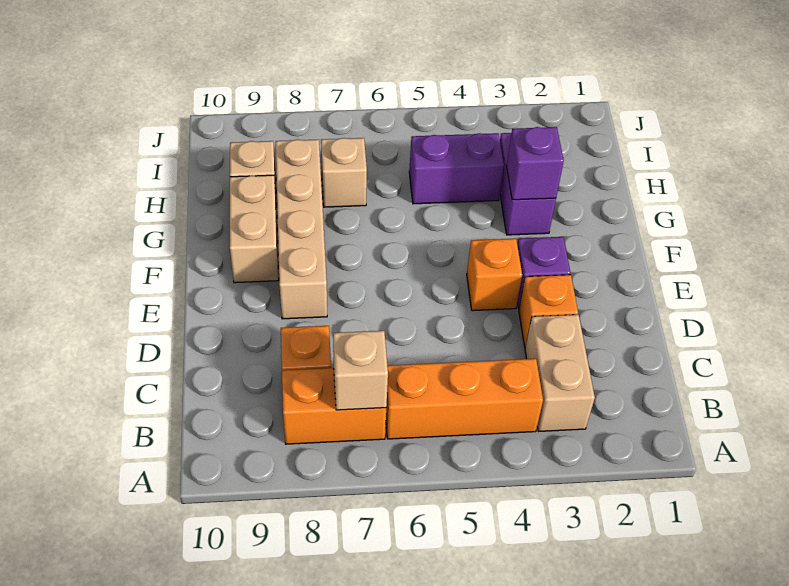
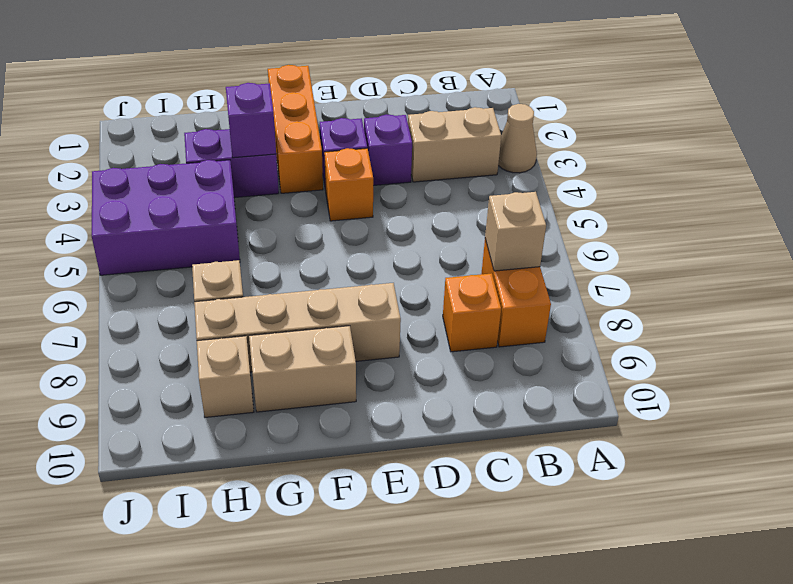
none -> tan 1x1 cone [498,104,537,173]
orange 1x3 brick [386,359,543,439] -> orange 1x3 brick moved to [268,65,323,193]
orange 1x1 brick [519,275,578,347] -> purple 1x1 brick [364,114,412,186]
purple 1x2 brick [409,133,504,204] -> purple 2x3 brick [92,160,240,275]

